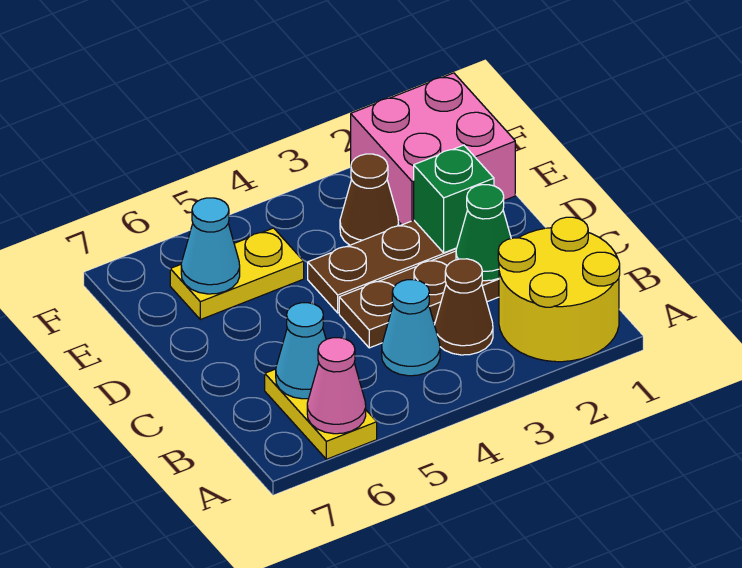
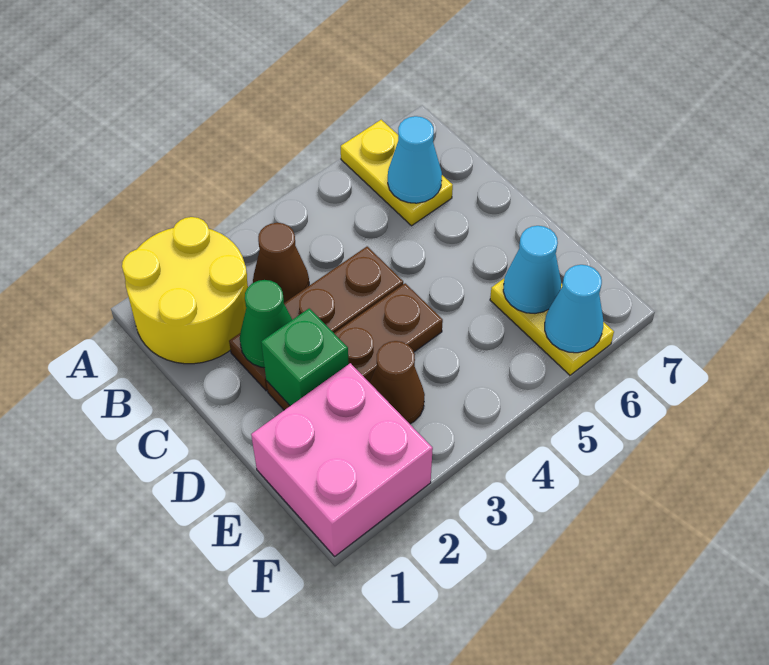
pink 1x1 cone [307,338,366,434] -> none
cyan 1x1 cone [382,280,440,376] -> cyan 1x1 cone moved to [545,265,603,353]
yellow 1x2 plate [170,228,304,320] -> yellow 1x2 plate turned to [490,279,614,375]

